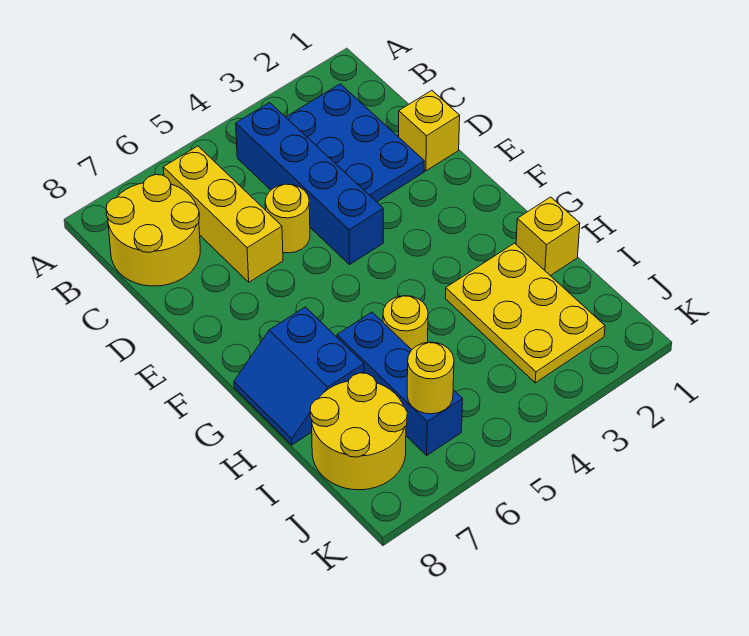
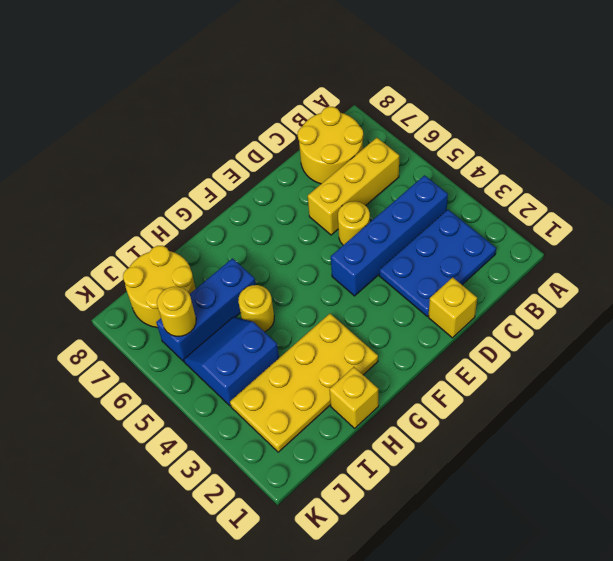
blue 2x2 slope [234,307,364,445] -> blue 2x2 slope moved to [184,317,279,406]
yellow 2x3 plate [445,243,605,383] -> yellow 2x4 plate [230,314,378,452]

